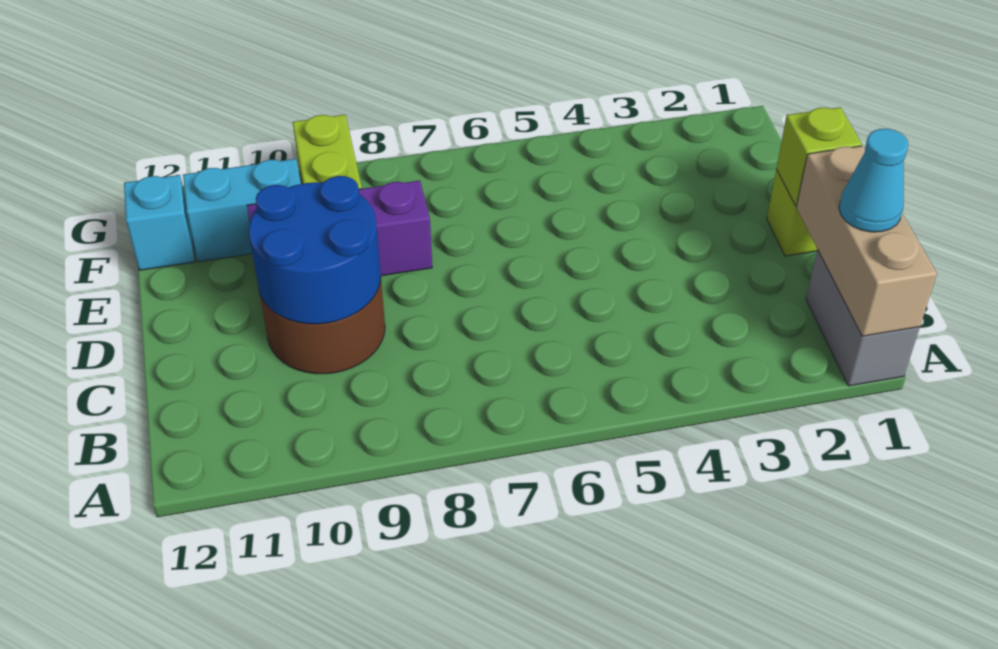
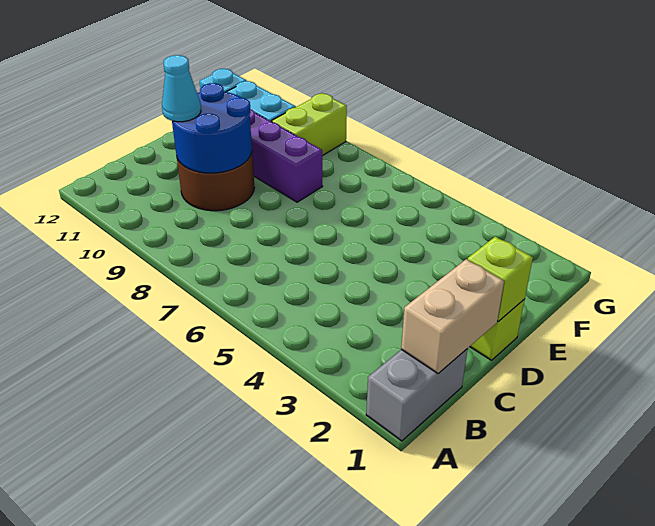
tan 1x3 brick [796,146,937,336] -> tan 1x2 brick [401,259,504,374]
cyan 1x1 cone [839,129,908,232] -> cyan 1x1 cone moved to [162,55,201,122]

